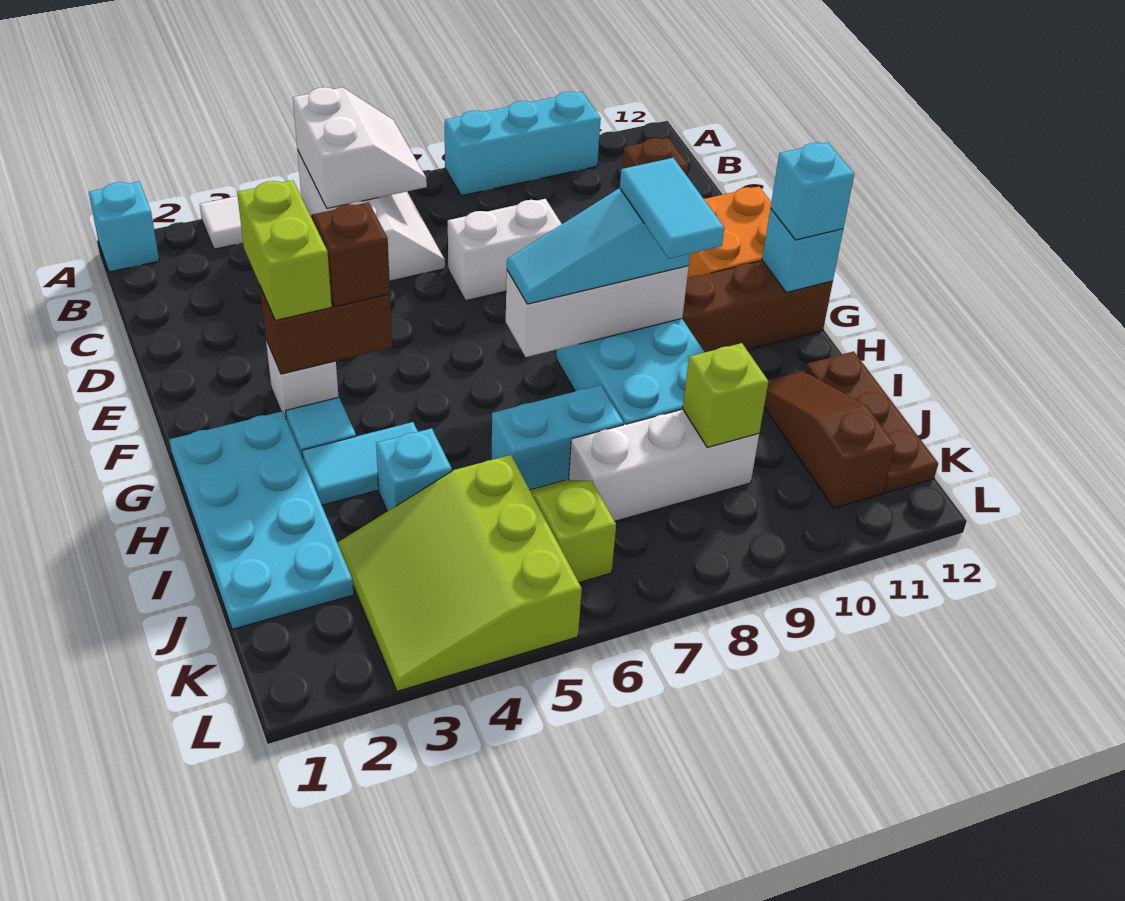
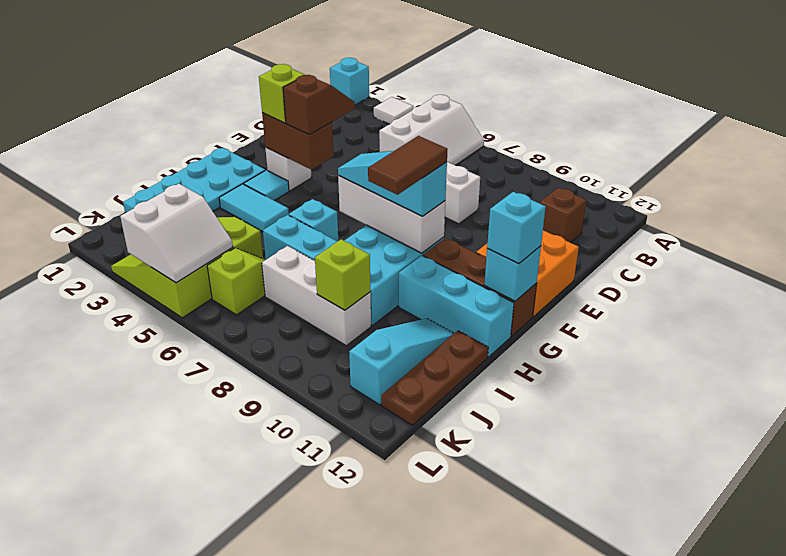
white 2x2 slope [293,87,427,208] -> white 2x2 slope moved to [120,183,233,283]
cyan 1x3 brick [445,92,601,196] -> cyan 1x3 brick moved to [399,256,514,357]
lime 1x2 brick [237,180,332,320] -> lime 1x1 brick [259,64,305,123]
cyan 1x2 tile [620,158,724,259] -> brown 1x2 tile [368,136,448,195]
cyan 1x1 brick [376,428,452,511] -> cyan 1x1 brick moved to [289,199,338,241]
brown 1x3 slope [764,371,895,508] -> cyan 1x3 slope [349,318,454,405]

